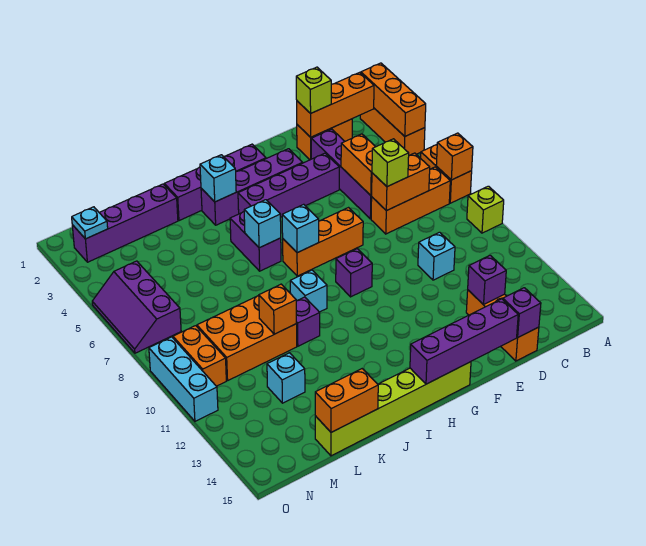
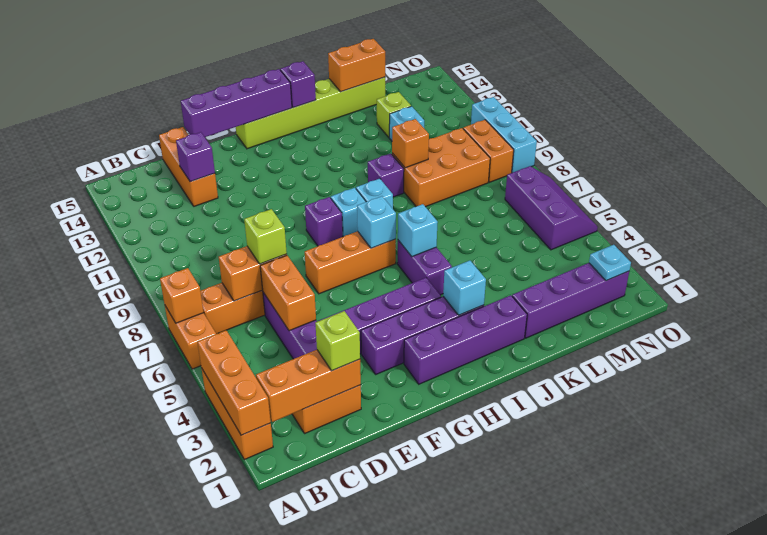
lime 1x1 brick [467,186,504,233] -> lime 1x1 brick moved to [377,92,411,137]
cyan 1x1 brick [418,232,455,280] -> cyan 1x1 brick moved to [331,188,366,237]
purple 1x1 brick [503,288,541,338] -> purple 1x1 brick moved to [280,61,316,108]

